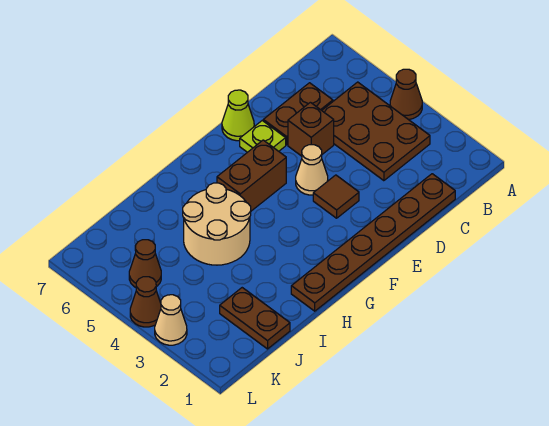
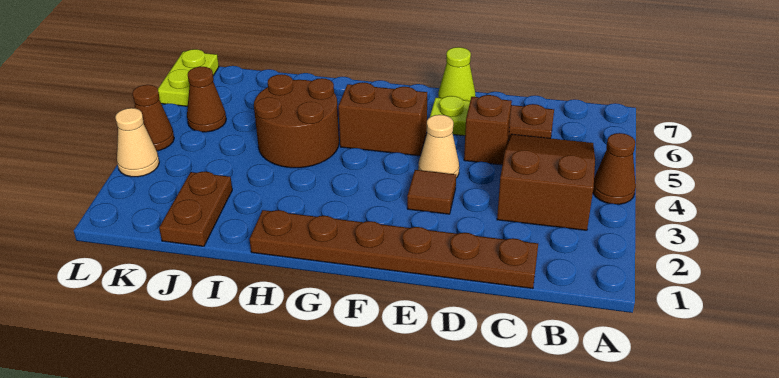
brown 2x3 plate [322,82,430,181] -> brown 2x3 slope [497,134,595,230]
tan 2x2 round brick [183,183,251,265] -> brown 2x2 round brick [254,74,339,168]
none -> lime 1x2 plate [158,49,219,106]

